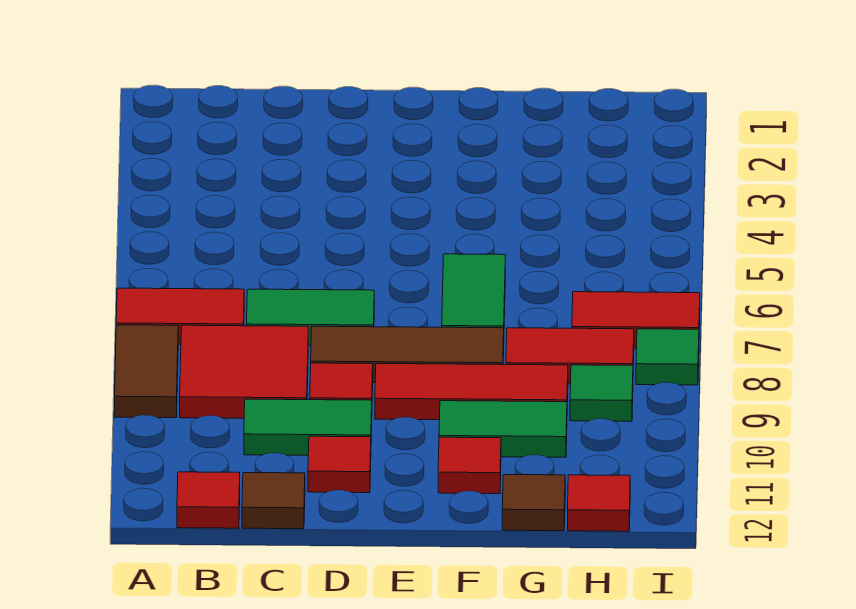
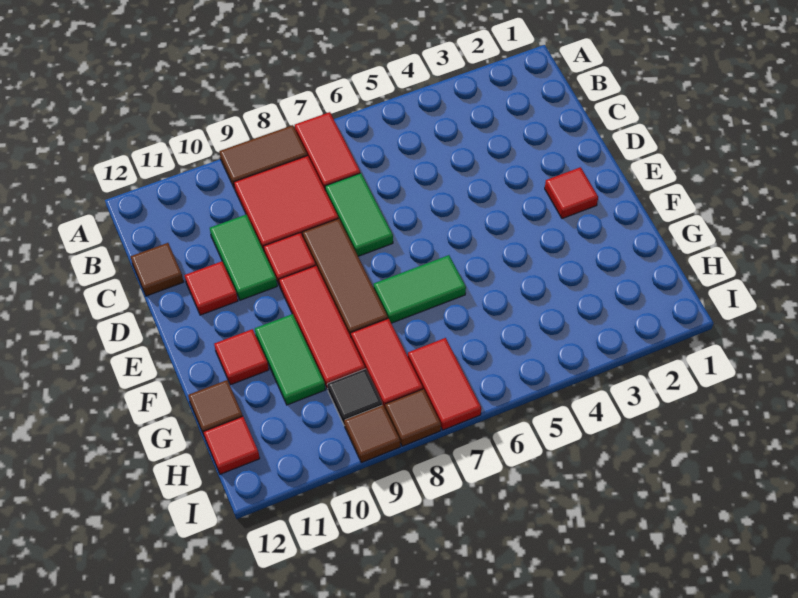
red 1x1 tile [177,472,240,528] -> red 1x1 tile moved to [545,167,598,219]
green 1x1 tile [570,365,633,421] -> black 1x1 tile [328,369,382,426]
green 1x1 tile [636,329,699,385] -> brown 1x1 tile [385,389,441,446]
none -> brown 1x1 tile [344,405,400,463]

